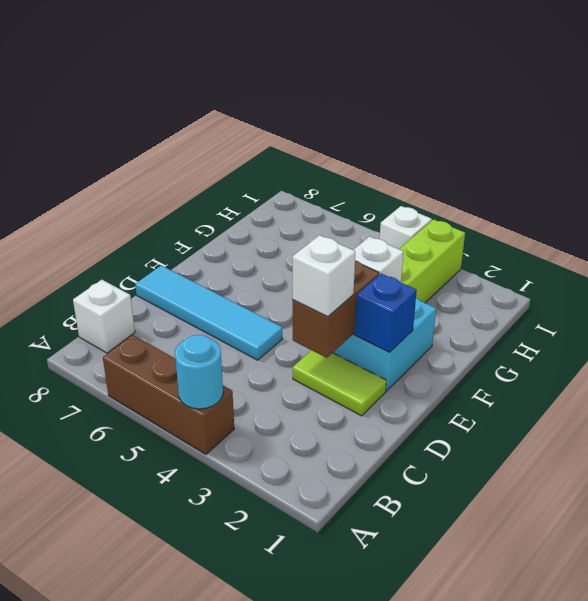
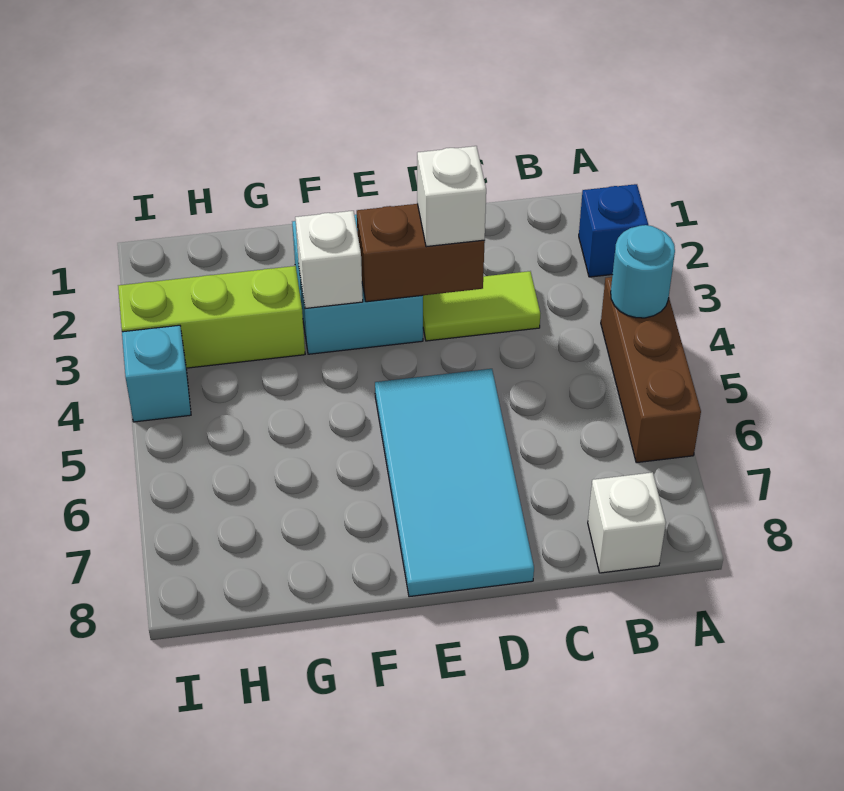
lime 1x2 tile [293,350,386,416] -> lime 1x2 tile turned to [423,271,540,341]
cyan 1x4 tile [135,265,283,360] -> cyan 2x4 tile [375,369,534,597]
blue 1x1 brick [355,274,417,352] -> blue 1x1 brick moved to [579,184,648,277]
white 1x1 brick [380,206,432,249] -> cyan 1x1 brick [122,325,191,422]

